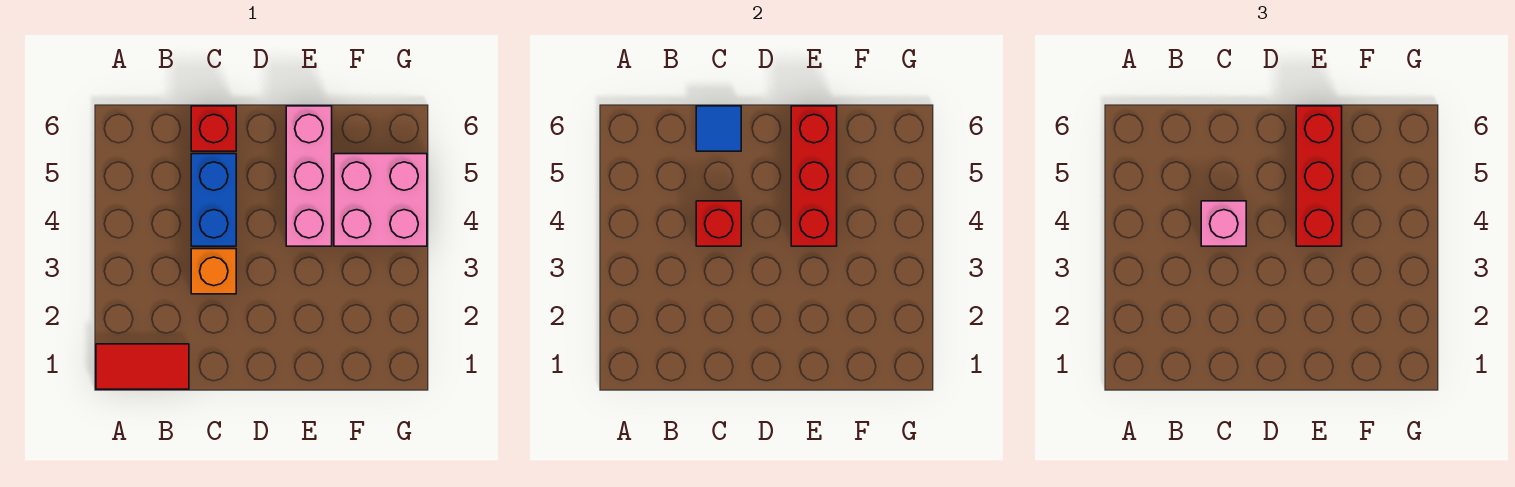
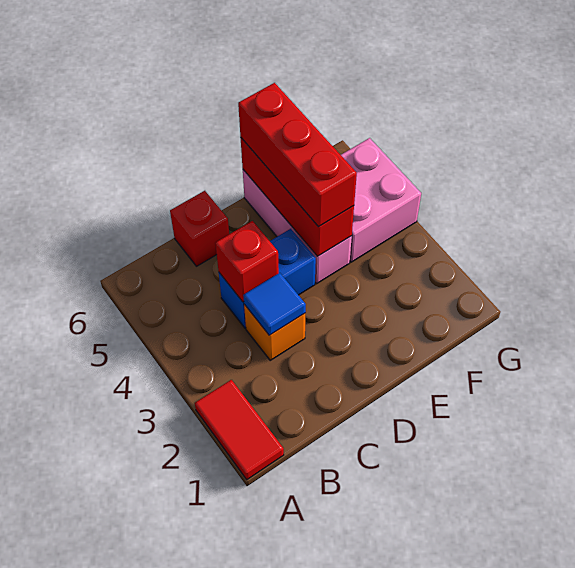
red 1x2 tile [96,344,189,389] -> red 1x2 tile turned to [195,380,284,480]
blue 1x2 brick [191,154,236,246] -> blue 1x2 brick turned to [219,229,316,328]
pink 1x1 brick [1201,201,1246,246] -> none
blue 1x1 tile [696,106,741,151] -> blue 1x1 tile moved to [243,273,306,335]

